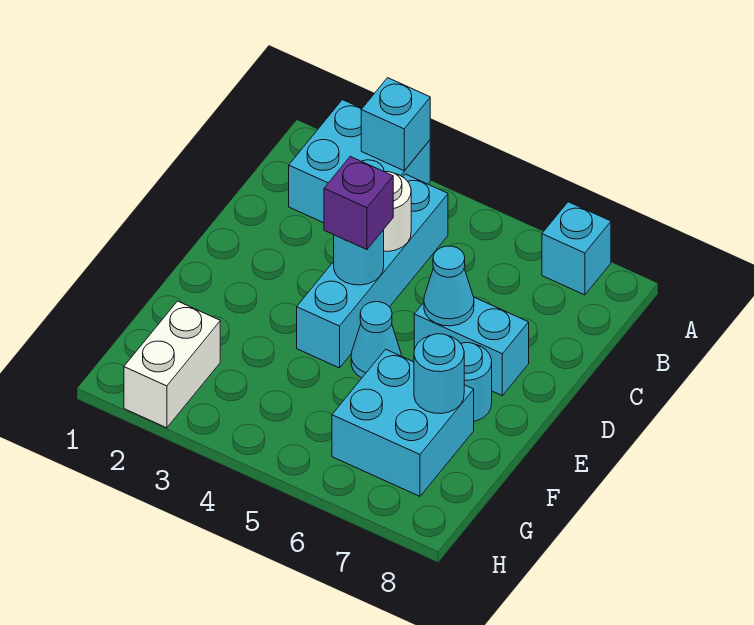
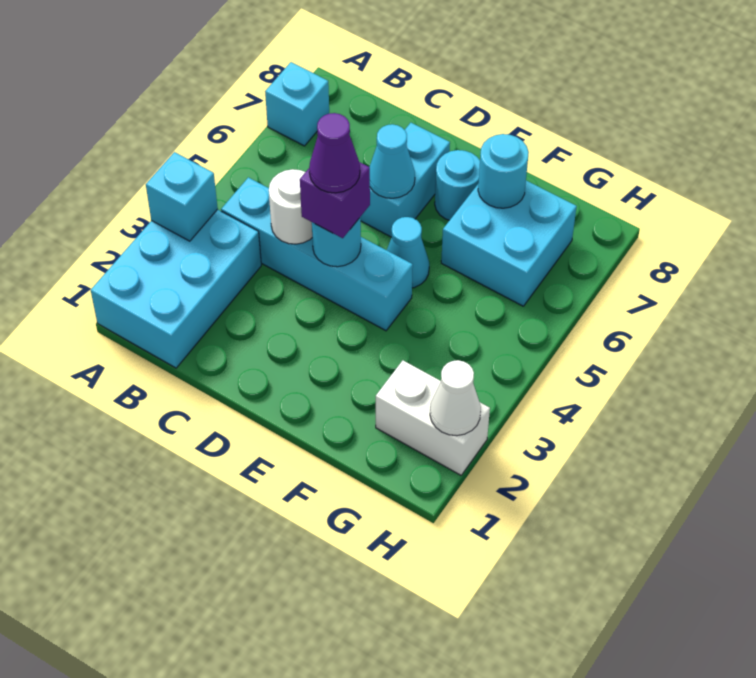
cyan 2x2 brick [289,100,430,223] -> cyan 2x3 brick [91,209,261,368]
none -> purple 1x1 cone [309,113,360,193]
none -> white 1x1 cone [430,360,481,436]

